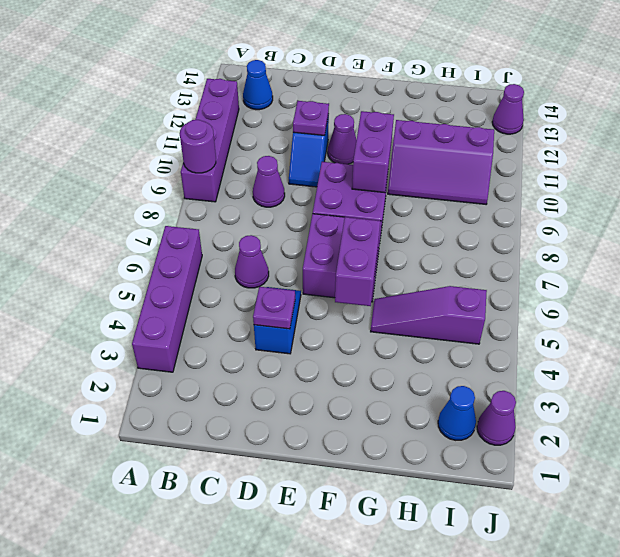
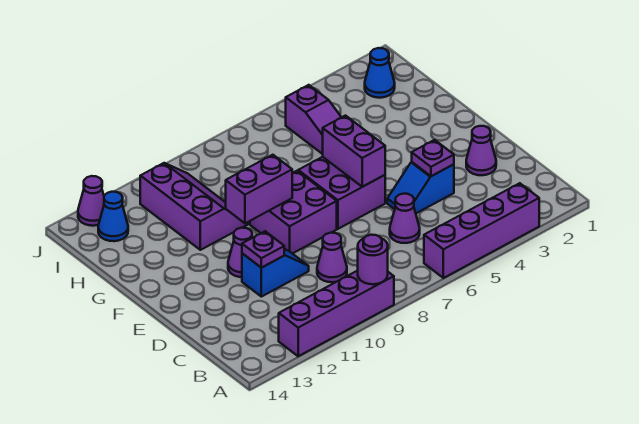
blue 1x1 cone [243,60,273,110] -> blue 1x1 cone moved to [98,192,128,241]
purple 1x2 brick [335,217,380,306] -> purple 1x2 brick turned to [323,116,385,187]
purple 1x1 cone [477,391,516,445] -> purple 1x1 cone moved to [466,126,496,175]

